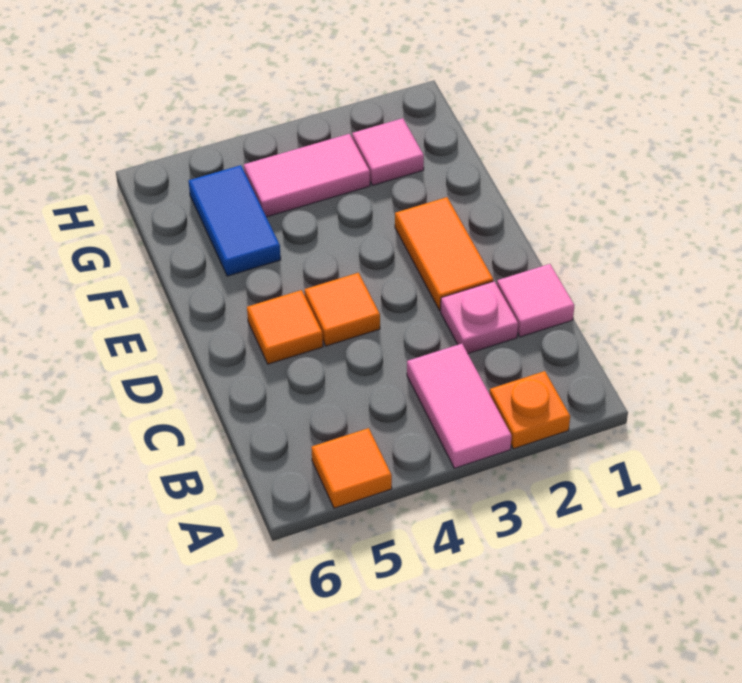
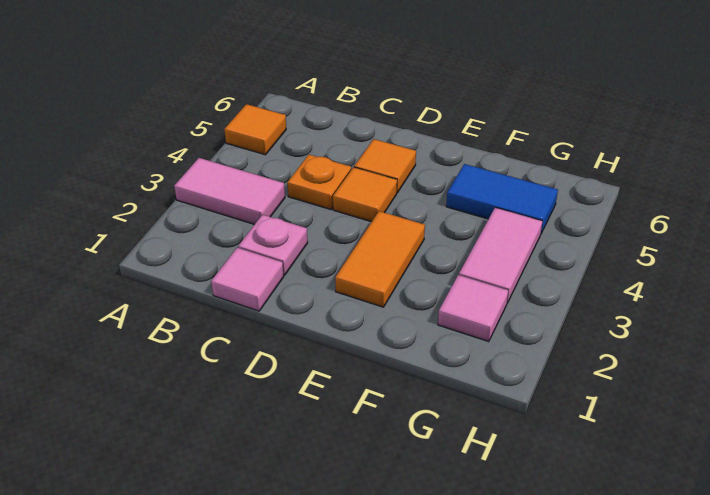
orange 1x1 plate [490,371,570,449] -> orange 1x1 plate moved to [287,155,351,209]
orange 1x2 tile [395,197,493,311] -> orange 1x2 tile turned to [335,211,425,307]

